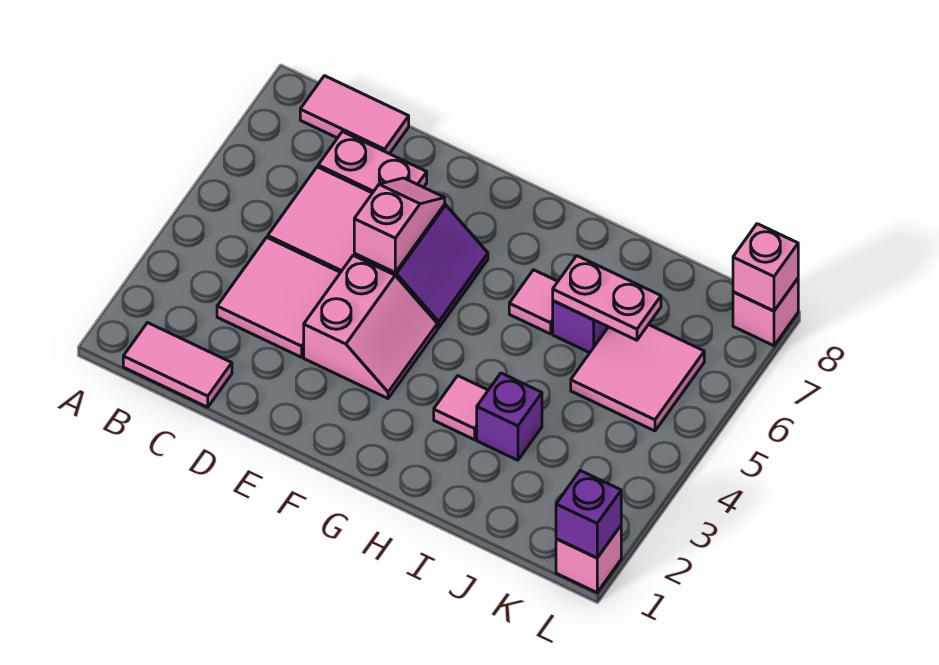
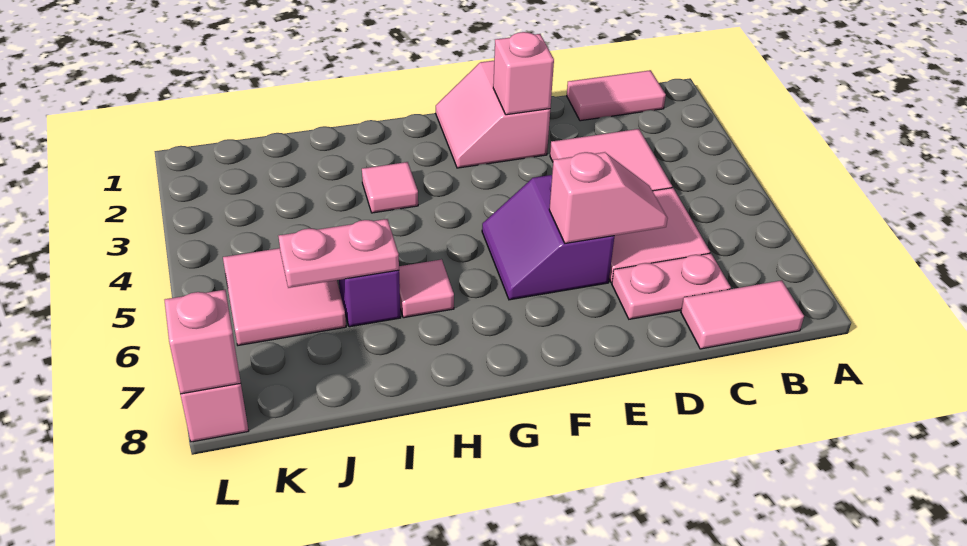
pink 2x2 slope [304,255,437,398] -> pink 2x2 slope moved to [436,61,550,168]
pink 1x2 slope [354,178,445,272] -> pink 1x2 slope turned to [549,152,668,243]
purple 1x1 brick [477,373,542,460] -> none
pink 1x1 brick [556,526,621,593] -> pink 1x1 brick moved to [493,32,554,115]
purple 1x1 brick [556,471,621,558] -> none

